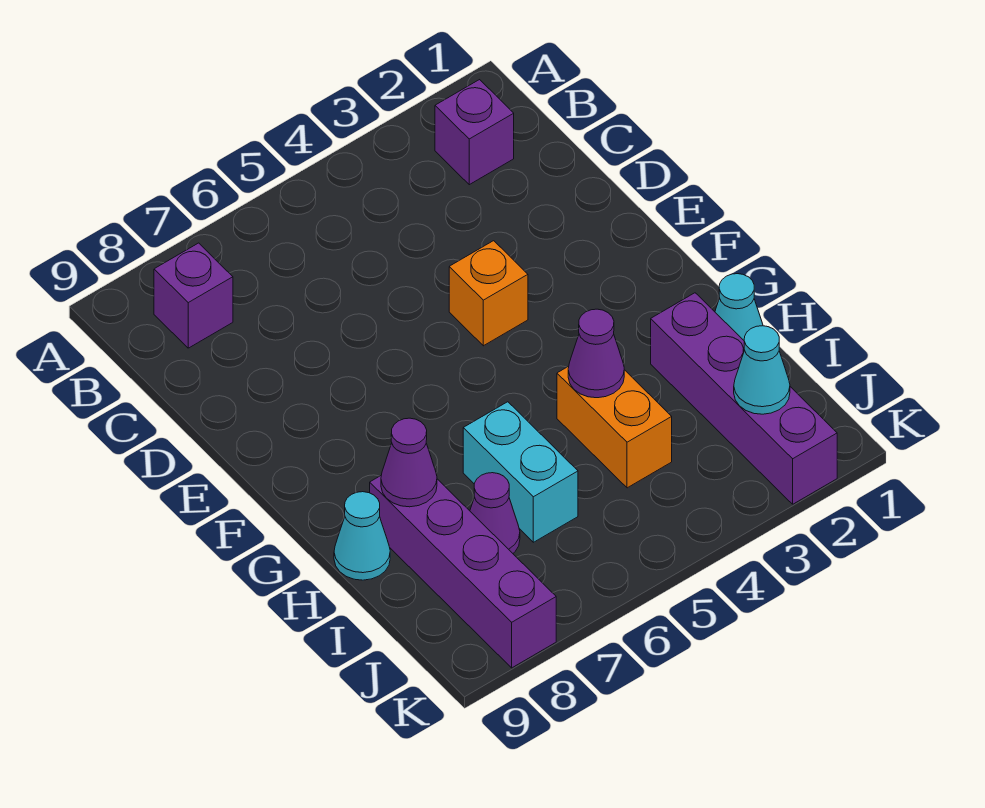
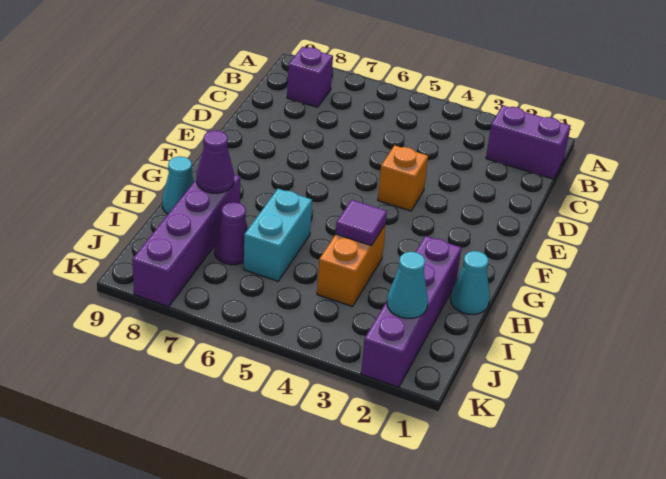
purple 1x1 brick [435,80,514,185] -> purple 1x2 brick [486,105,570,179]
purple 1x1 cone [568,309,624,398] -> purple 1x1 tile [336,200,387,246]

